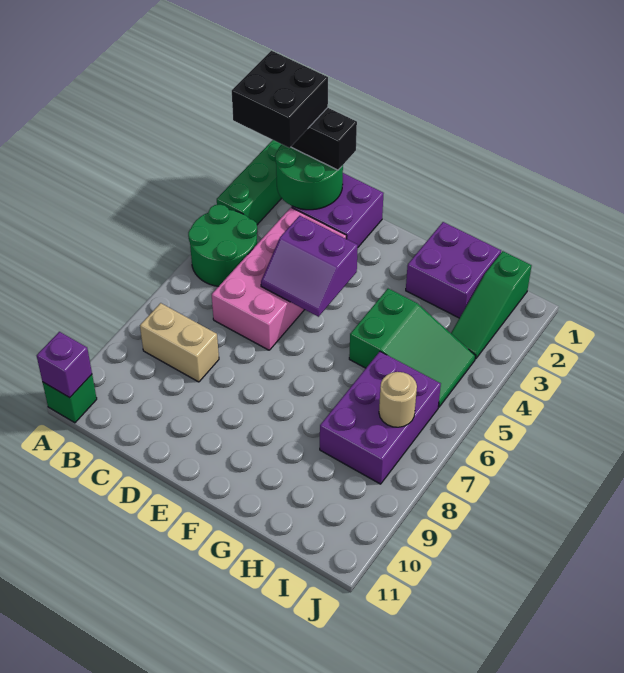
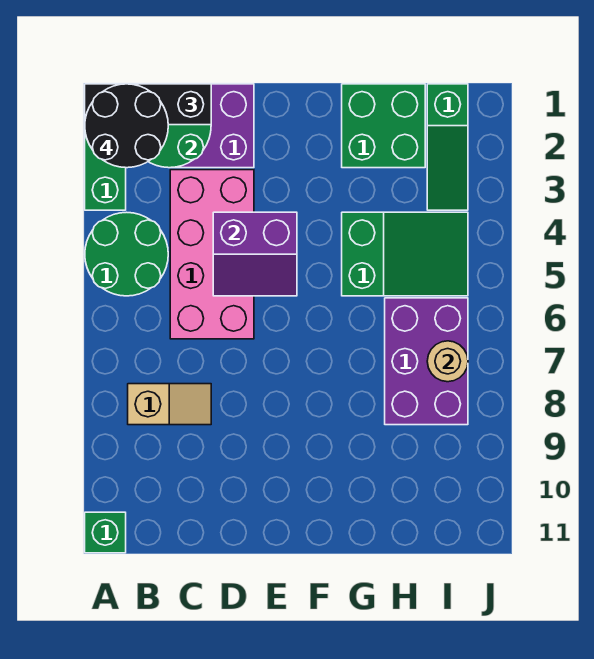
black 2x2 brick [232,51,328,148] -> black 2x2 round brick [85,84,168,168]
purple 1x1 brick [37,332,92,398] -> none
tan 1x2 brick [140,303,219,382] -> tan 1x2 slope [128,384,211,425]
purple 2x2 brick [406,222,501,318] -> green 2x2 brick [342,84,425,168]

